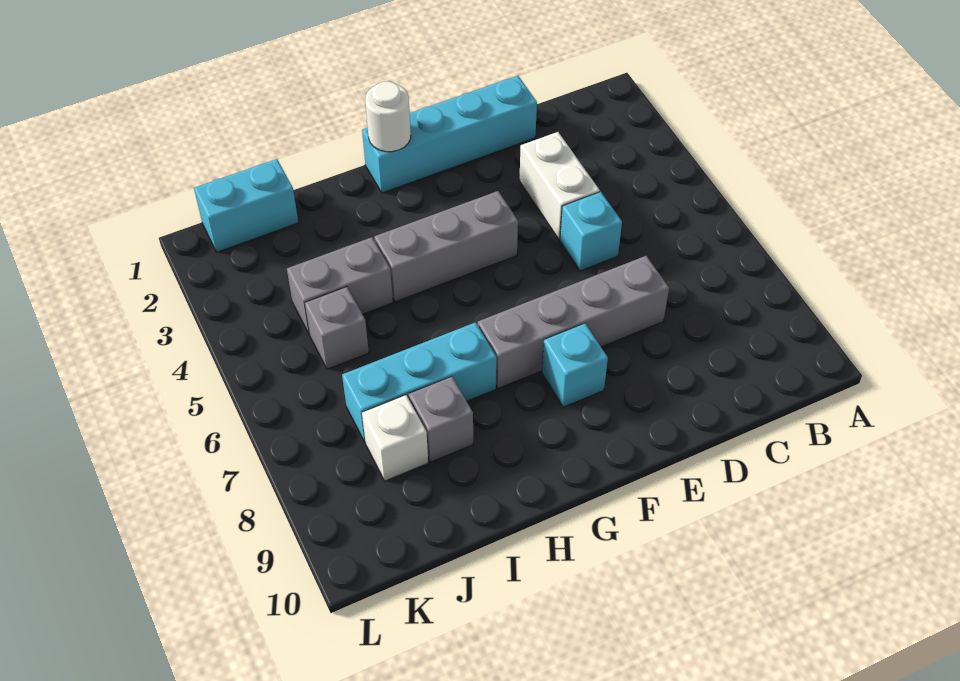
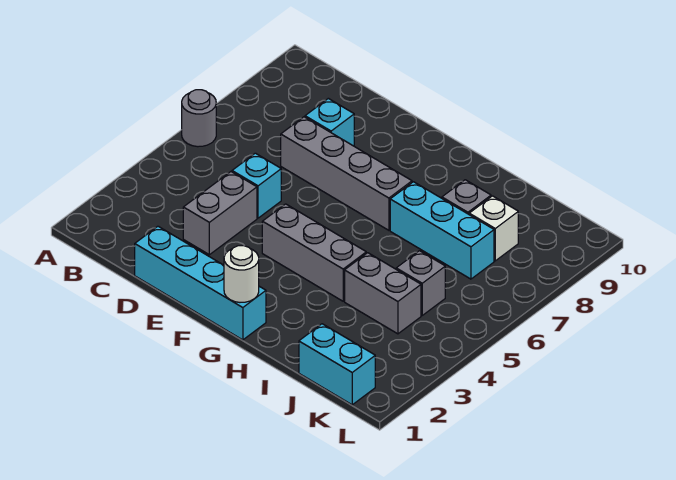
none -> grey 1x1 round brick [182,90,216,147]
white 1x2 brick [519,132,600,239] -> grey 1x2 brick [183,172,257,255]
cyan 1x1 brick [542,323,608,407] -> cyan 1x1 brick moved to [305,98,354,146]

